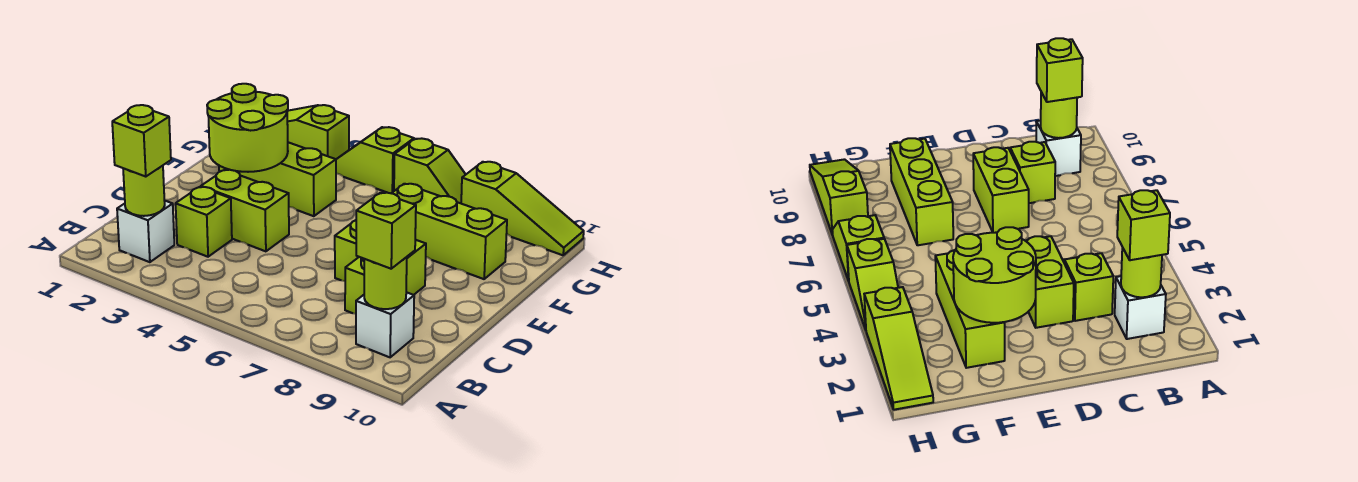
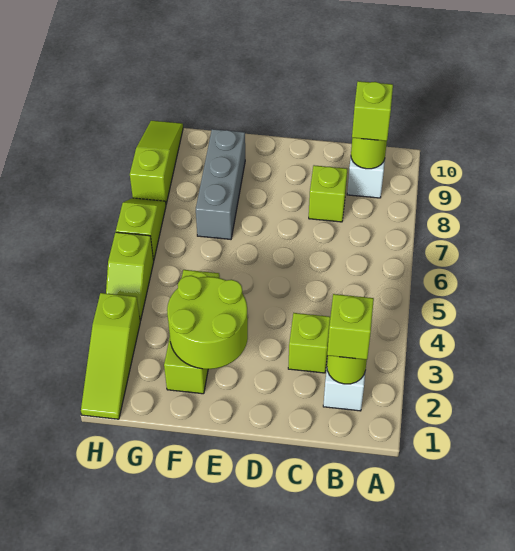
lime 1x2 brick [201,170,289,251] -> none
lime 1x2 brick [335,220,426,295] -> none
lime 1x3 brick [392,184,507,279] -> grey 1x3 brick [196,129,245,239]

